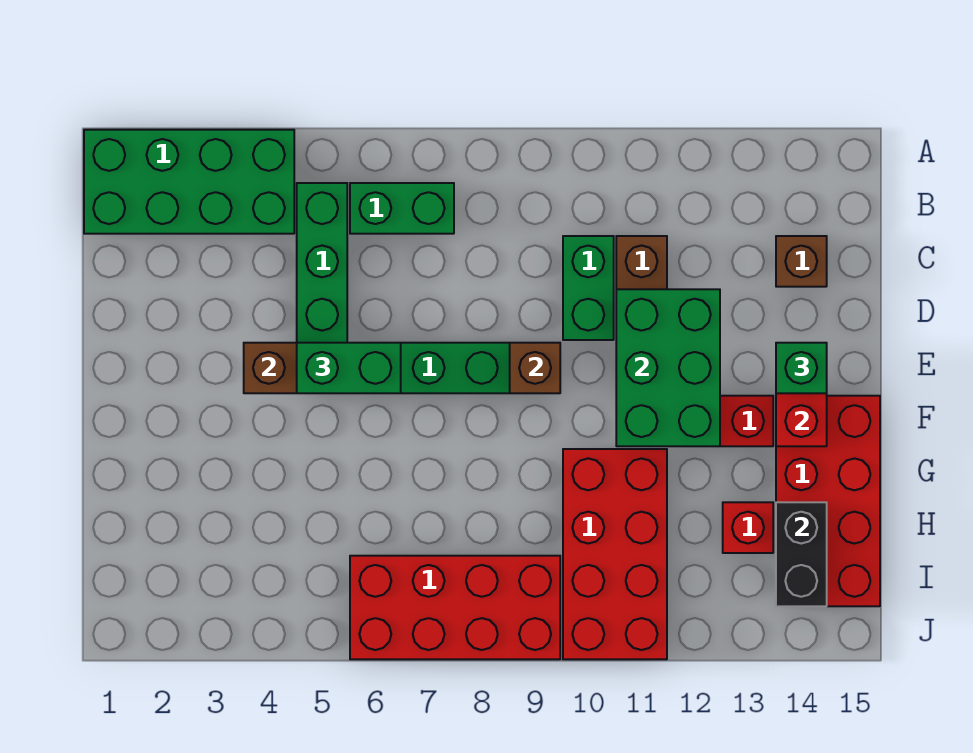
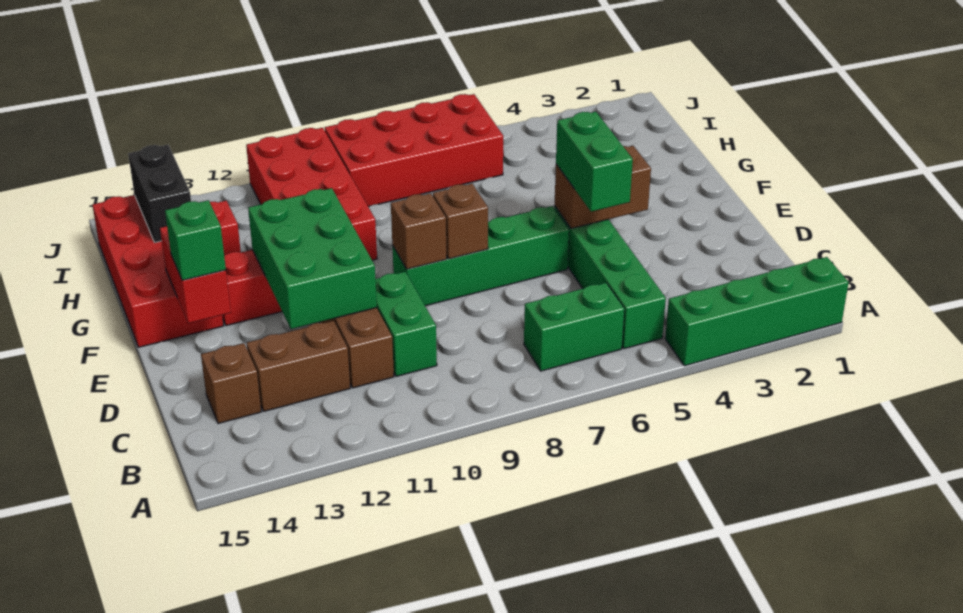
green 2x4 brick [84,130,294,234] -> green 1x4 brick [665,257,849,366]
none -> brown 1x2 brick [247,321,350,411]
green 1x2 brick [297,343,401,393] -> green 1x2 brick turned to [556,112,633,212]
none -> brown 1x1 brick [433,184,488,259]

